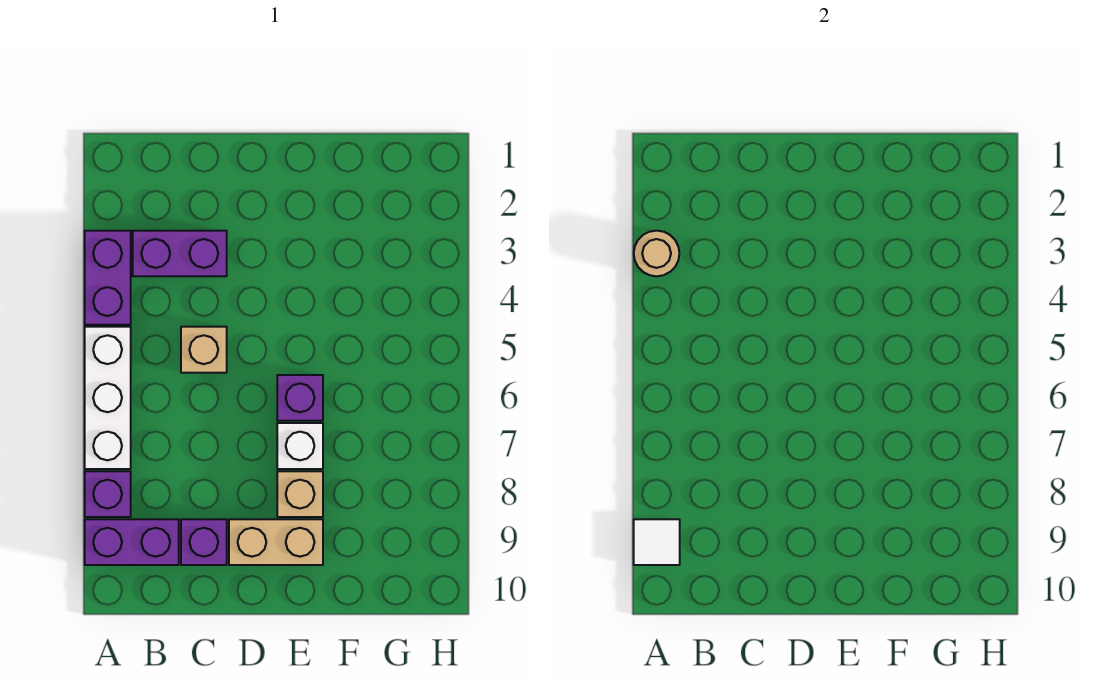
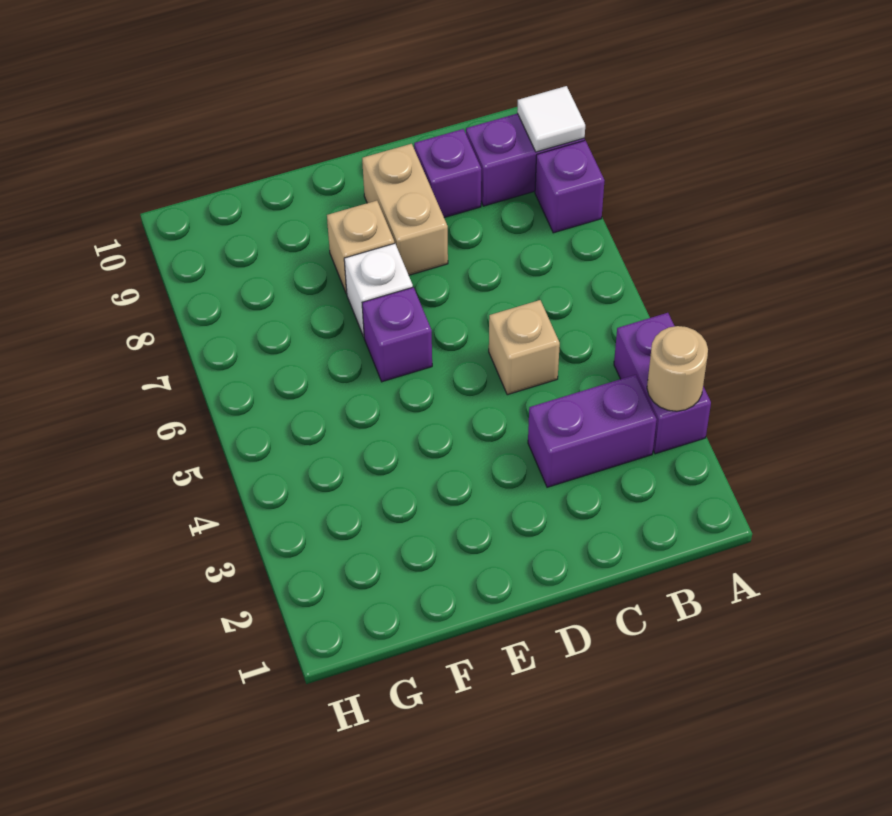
white 1x3 brick [85,327,131,469] -> none
tan 1x2 brick [229,519,323,565] -> tan 1x2 brick turned to [362,144,448,275]

